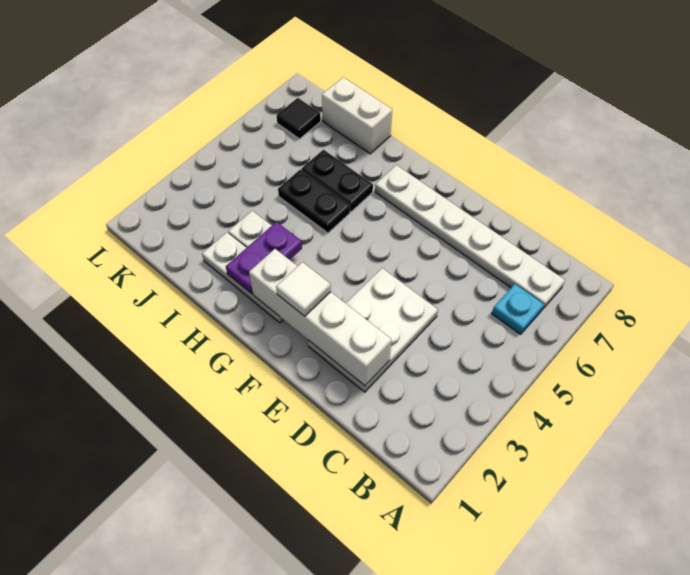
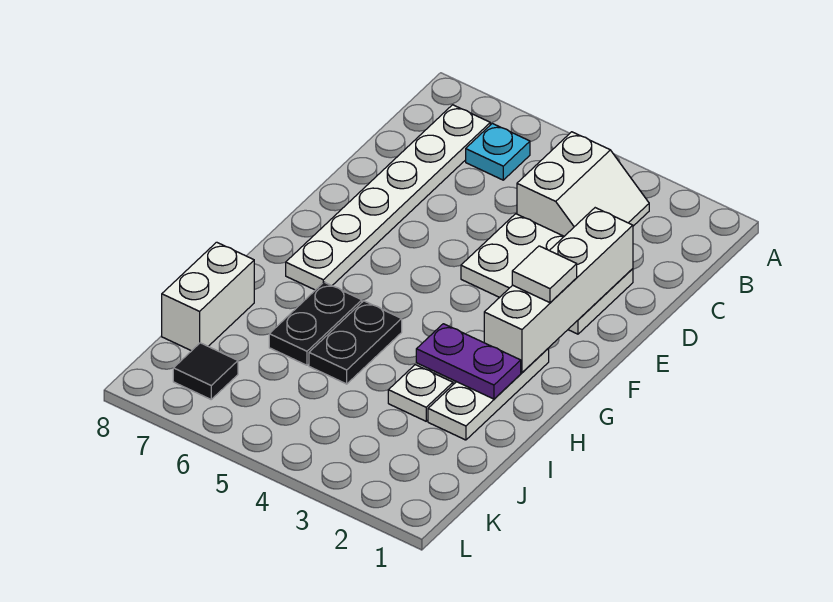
none -> white 2x2 slope [517,132,649,236]

